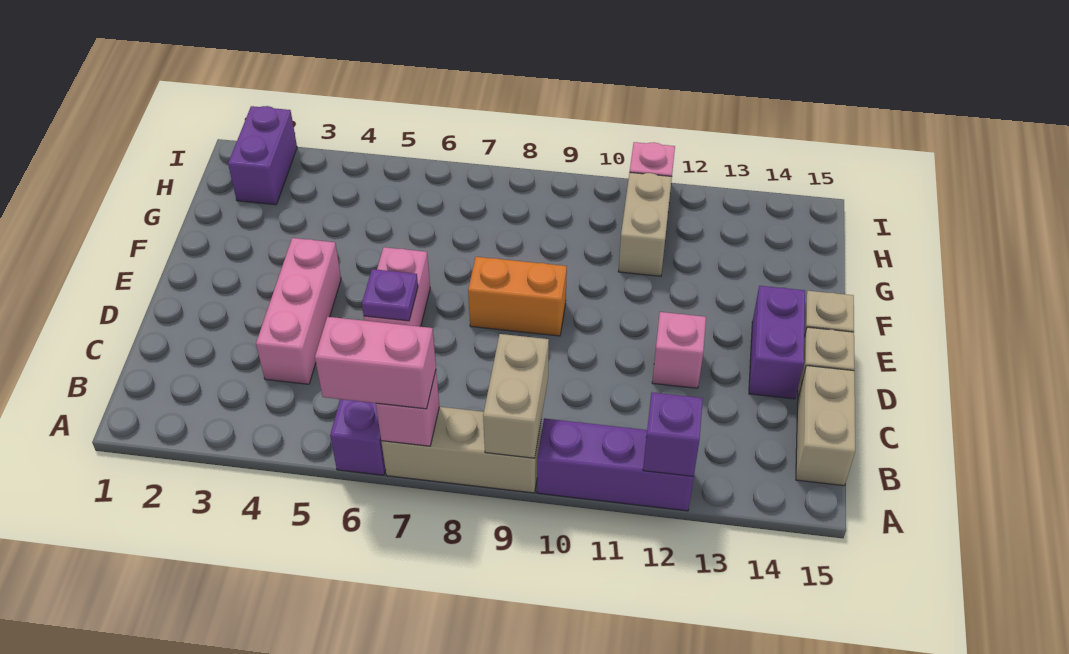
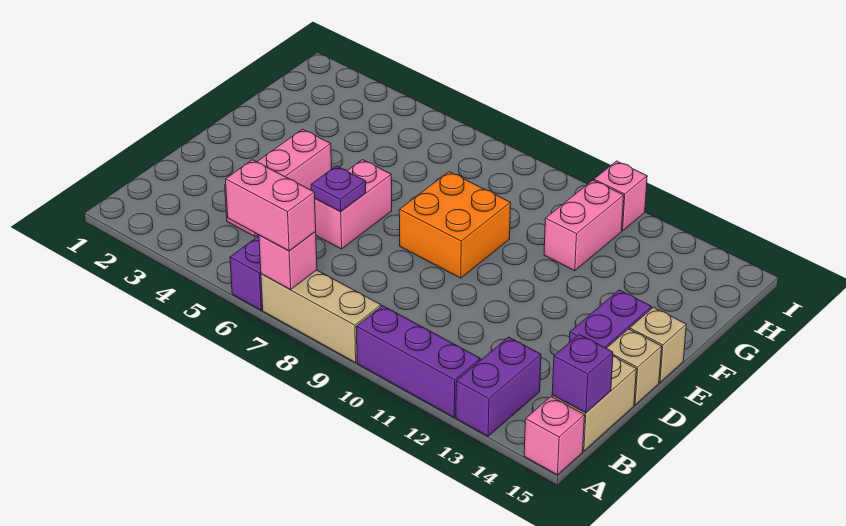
tan 1x2 brick [483,334,549,458] -> none
purple 1x1 brick [643,392,703,476] -> purple 1x1 brick moved to [552,334,613,413]
pink 1x1 brick [652,312,706,388] -> pink 1x1 brick moved to [524,397,585,475]
orange 1x2 brick [468,257,567,336] -> orange 2x2 brick [399,172,511,278]
tan 1x2 brick [618,172,672,276] -> pink 1x2 brick [544,180,624,271]
purple 1x2 brick [228,106,297,205] -> purple 1x2 brick moved to [456,337,541,436]

